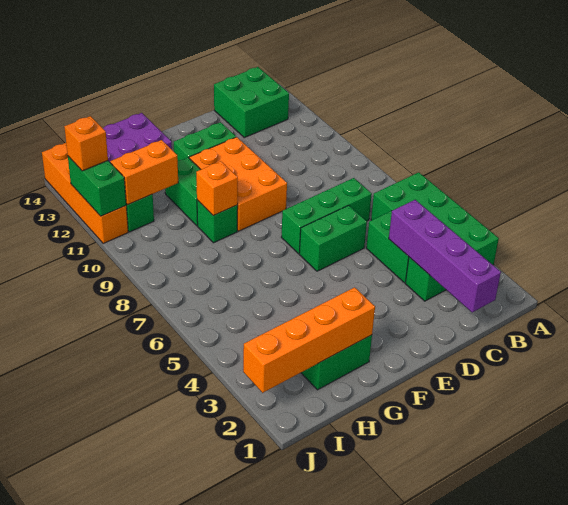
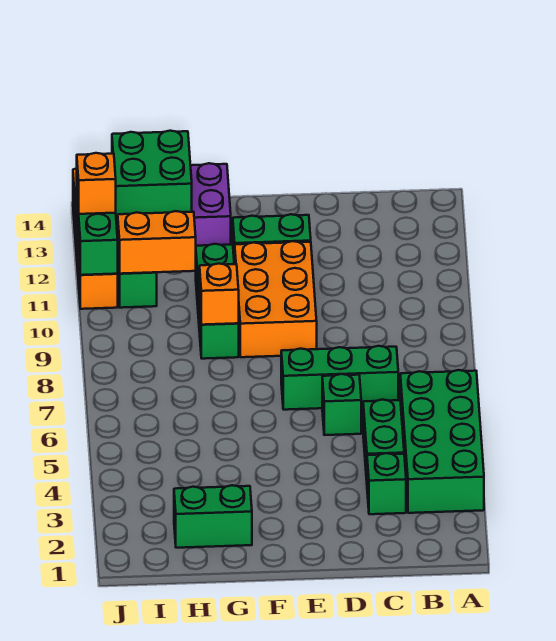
green 2x2 brick [214,67,289,138] -> green 2x2 brick moved to [112,131,192,220]
purple 1x4 brick [389,200,501,312] -> none
green 1x2 brick [299,205,367,271] -> green 1x1 brick [322,374,361,435]
orange 1x4 brick [243,287,375,393] -> none

